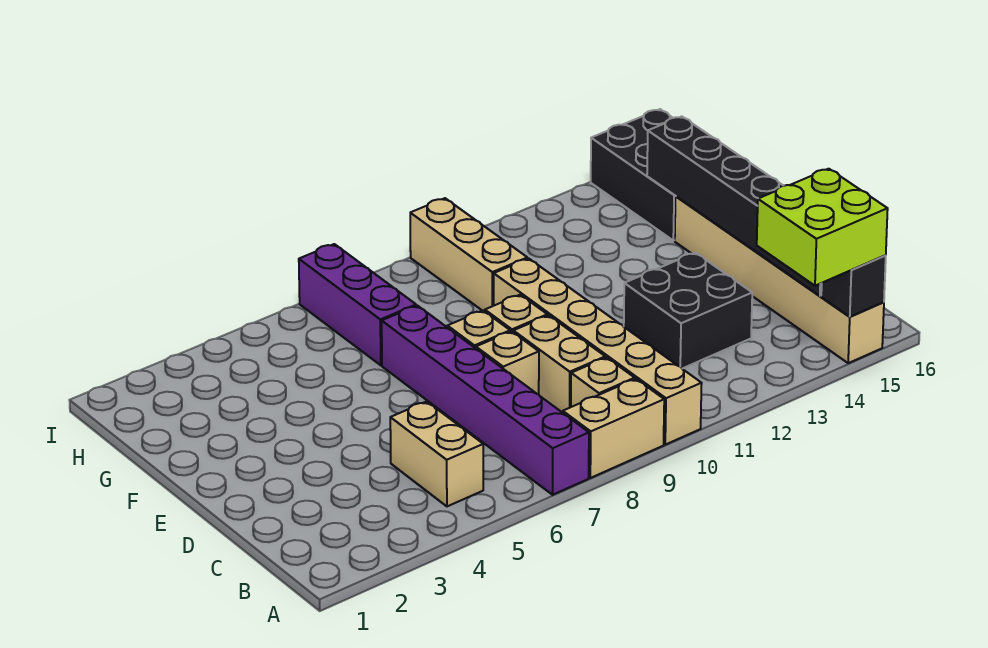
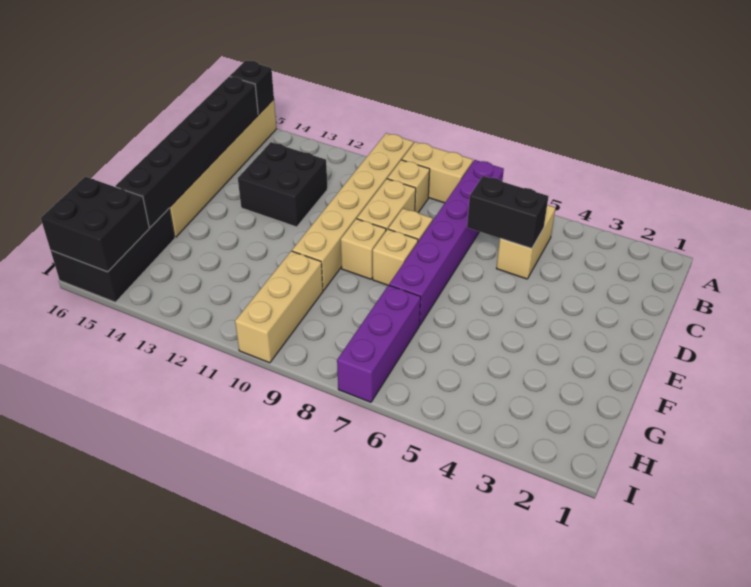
lime 2x2 brick [757,169,888,286] -> none
none -> black 1x2 brick [467,176,548,249]
none -> black 2x2 brick [41,177,149,272]

